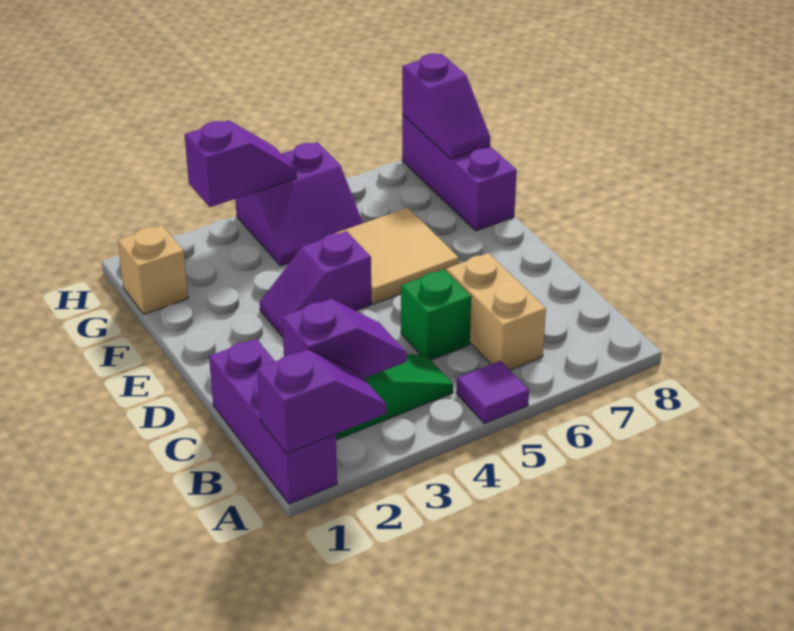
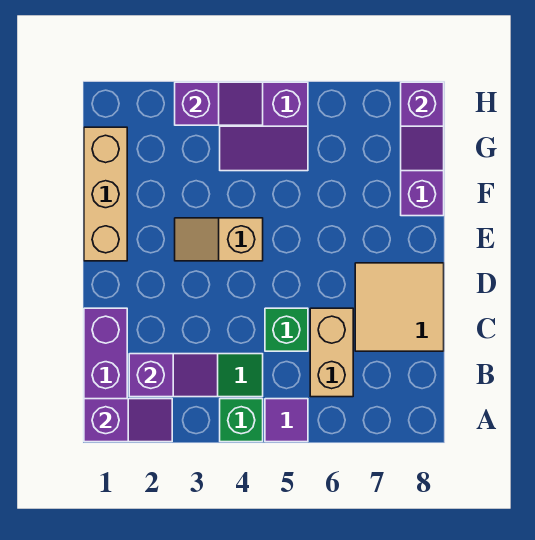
none -> green 1x1 brick [220,399,263,442]
purple 1x2 slope [260,231,371,337] -> tan 1x2 slope [175,218,263,261]
tan 2x2 tile [337,208,459,304] -> tan 2x2 tile moved to [355,263,444,351]
tan 1x1 brick [118,225,188,314] -> tan 1x3 brick [84,127,127,261]

